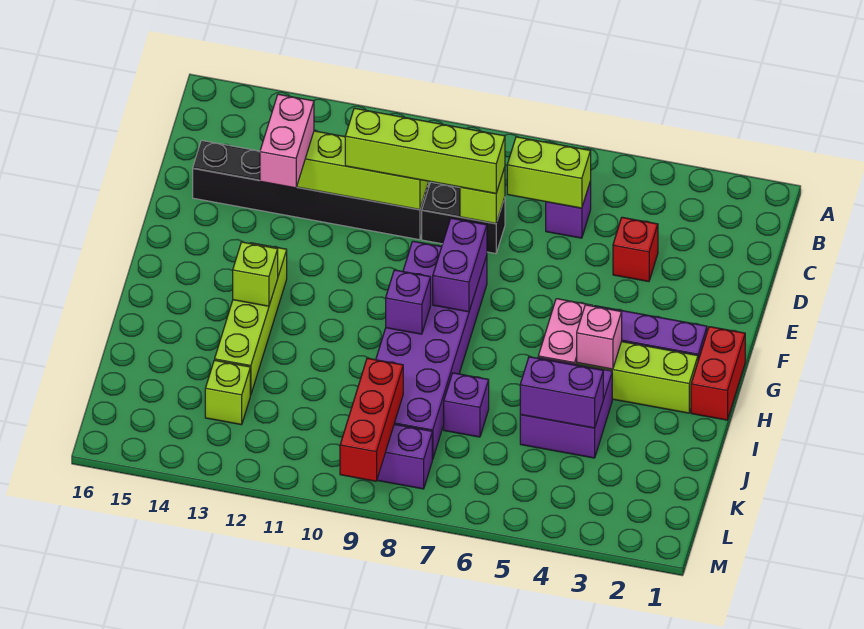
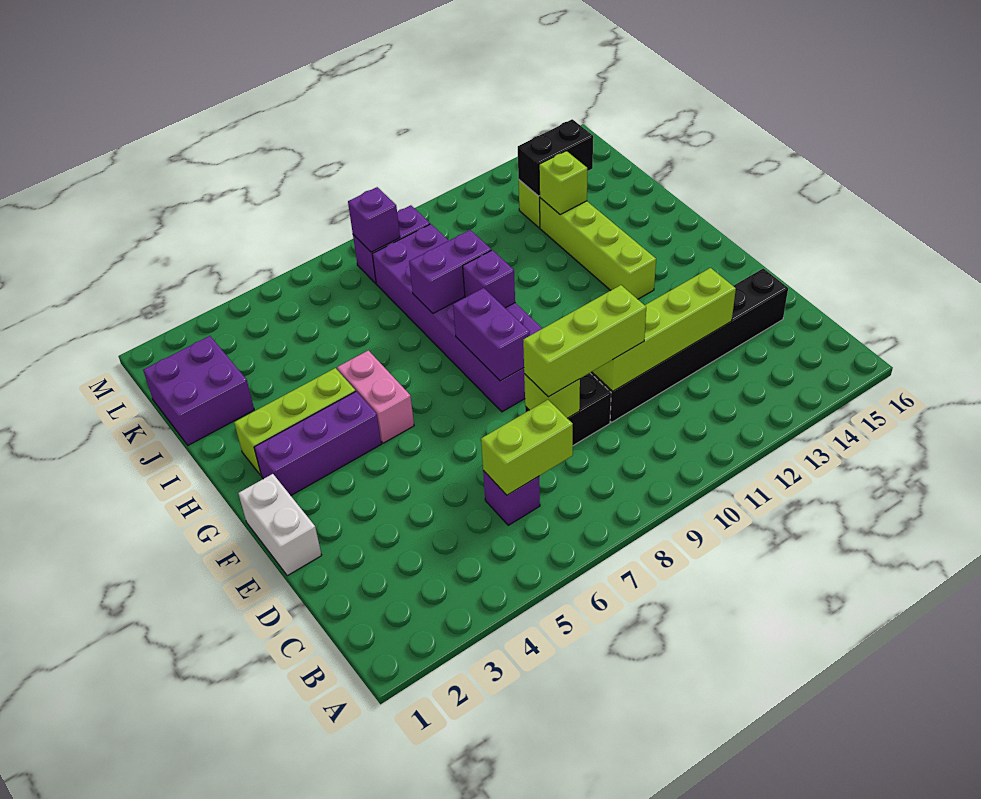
red 1x1 brick [613,217,658,282] -> none
lime 1x4 brick [345,108,505,193] -> lime 1x3 brick [523,285,646,397]
pink 1x2 brick [260,94,314,188] -> none
none -> white 1x2 brick [238,474,322,576]
red 1x2 brick [691,327,745,420] -> none
pink 1x1 brick [577,305,622,369] -> none
lime 1x1 brick [233,242,278,306] -> lime 1x1 brick moved to [539,151,587,214]
purple 2x2 brick [520,357,612,458] -> purple 2x2 brick moved to [143,336,254,445]
purple 1x2 brick [520,357,603,428] -> purple 1x2 brick moved to [409,230,491,313]
purple 1x1 brick [444,373,489,437] -> purple 1x1 brick moved to [348,187,400,252]
red 1x3 brick [340,358,403,481] -> none
none -> black 1x2 brick [518,119,593,196]

